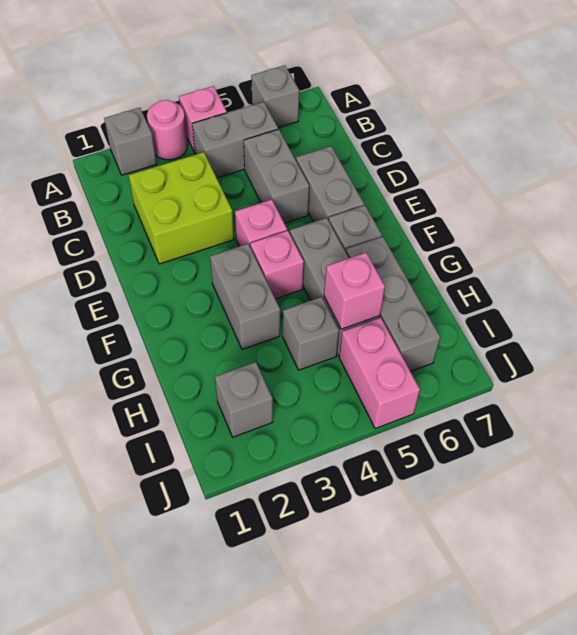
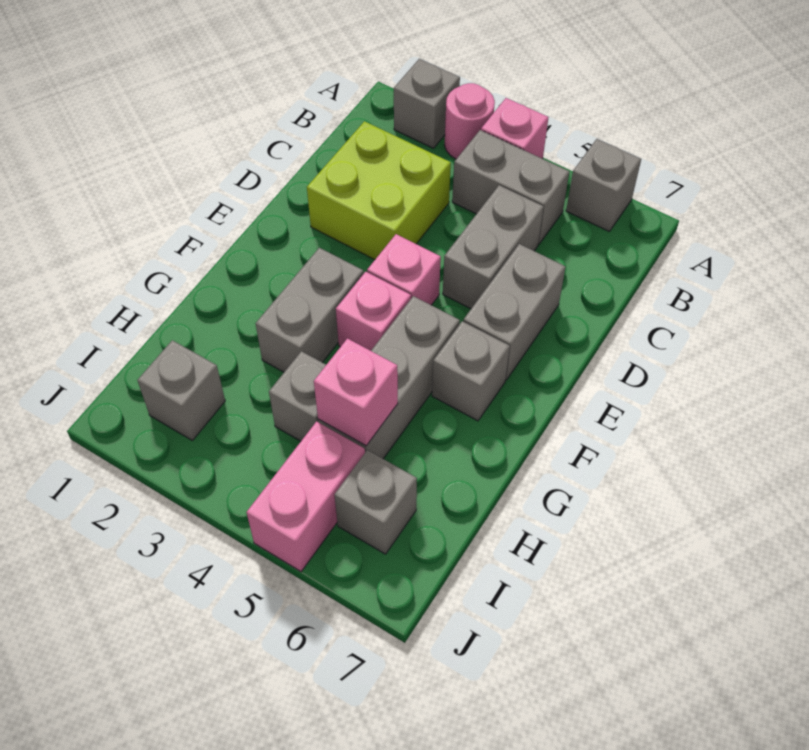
grey 1x3 brick [346,237,440,372] -> grey 1x1 brick [335,450,417,554]

